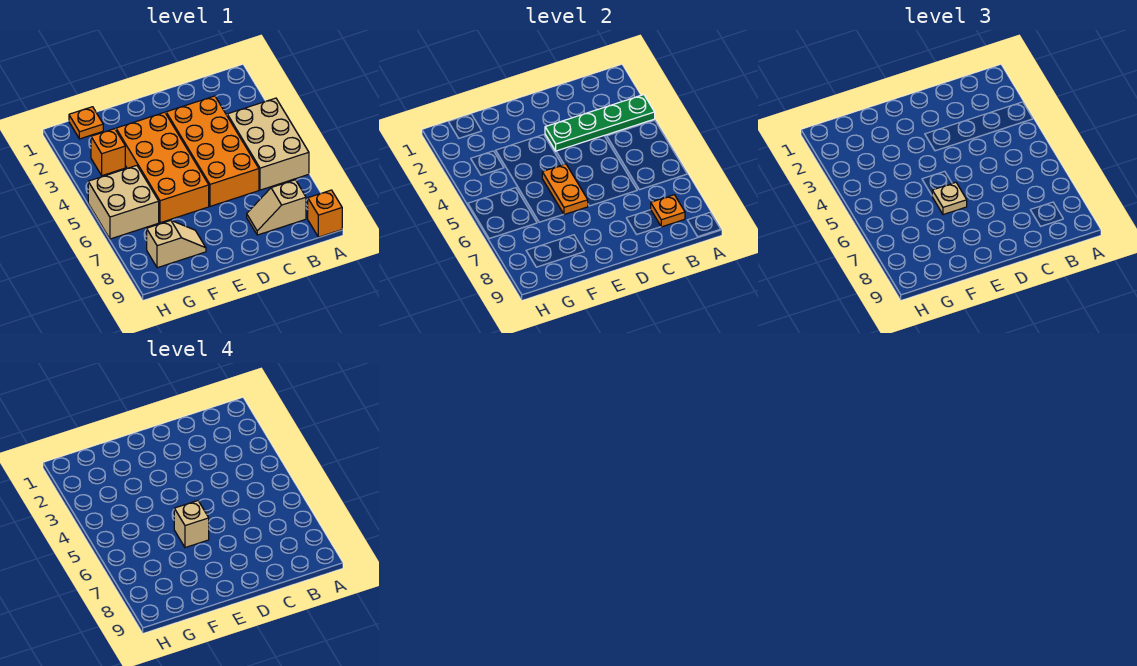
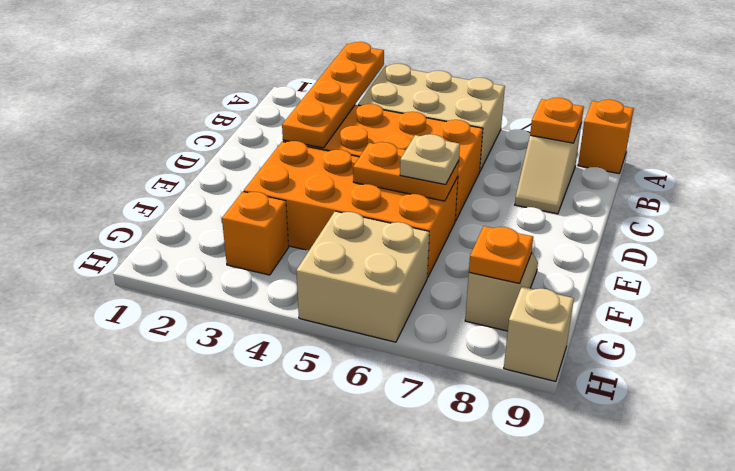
green 1x4 plate [545,95,655,151] -> orange 1x4 plate [282,42,384,148]
tan 1x1 brick [174,501,209,548] -> tan 1x1 brick moved to [504,287,574,381]
orange 1x1 plate [69,107,103,139] -> orange 1x1 plate moved to [469,226,533,284]

